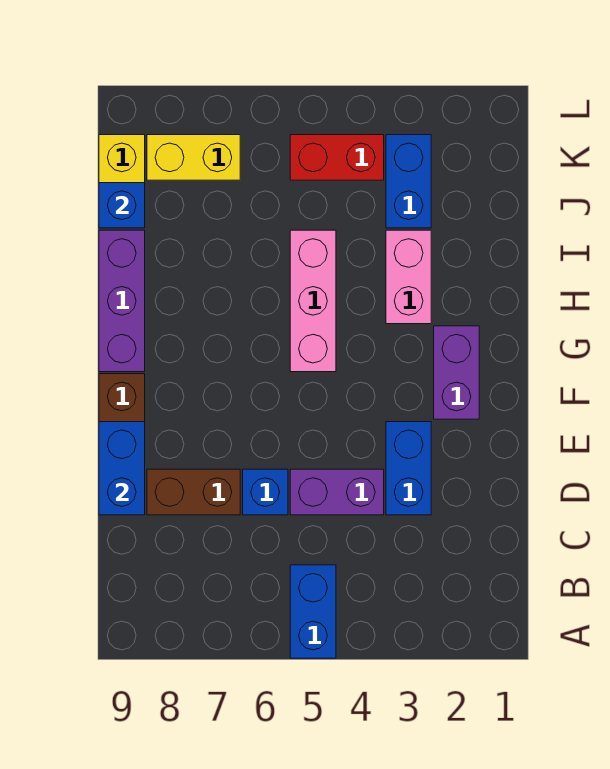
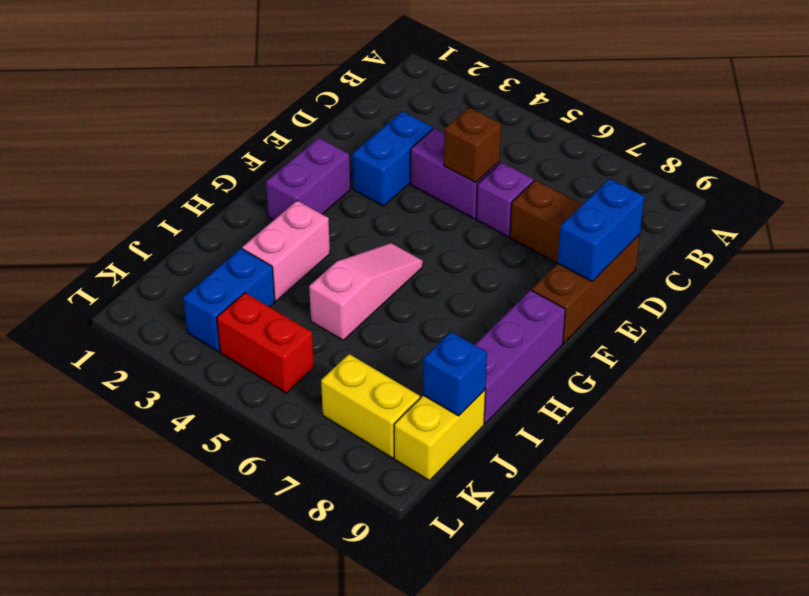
blue 1x2 brick [290,565,336,658] -> none
none -> brown 1x1 brick [444,107,501,183]
blue 1x1 brick [243,469,288,515] -> purple 1x1 brick [476,162,534,237]
pink 1x3 brick [290,230,336,372] -> pink 1x3 slope [309,243,423,340]

